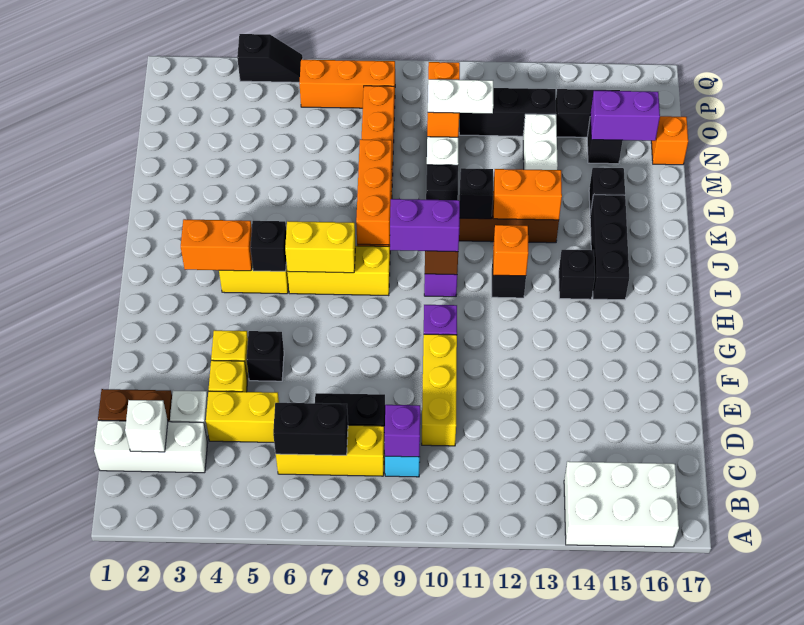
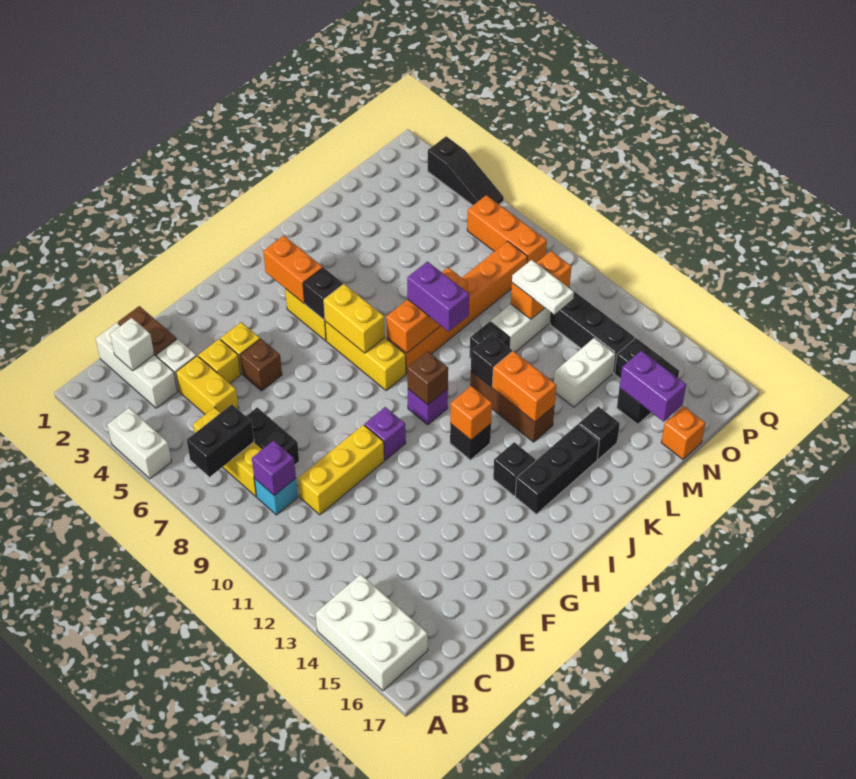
none -> white 1x2 brick [107,408,172,479]
black 1x2 brick [273,403,348,455] -> black 1x2 brick turned to [187,404,254,477]
black 1x1 brick [246,331,284,381] -> brown 1x1 brick [240,339,282,391]
purple 1x2 brick [390,199,460,252] -> purple 1x2 brick moved to [407,262,469,332]
black 1x2 slope [237,34,303,82] -> black 1x3 slope [428,136,504,205]

